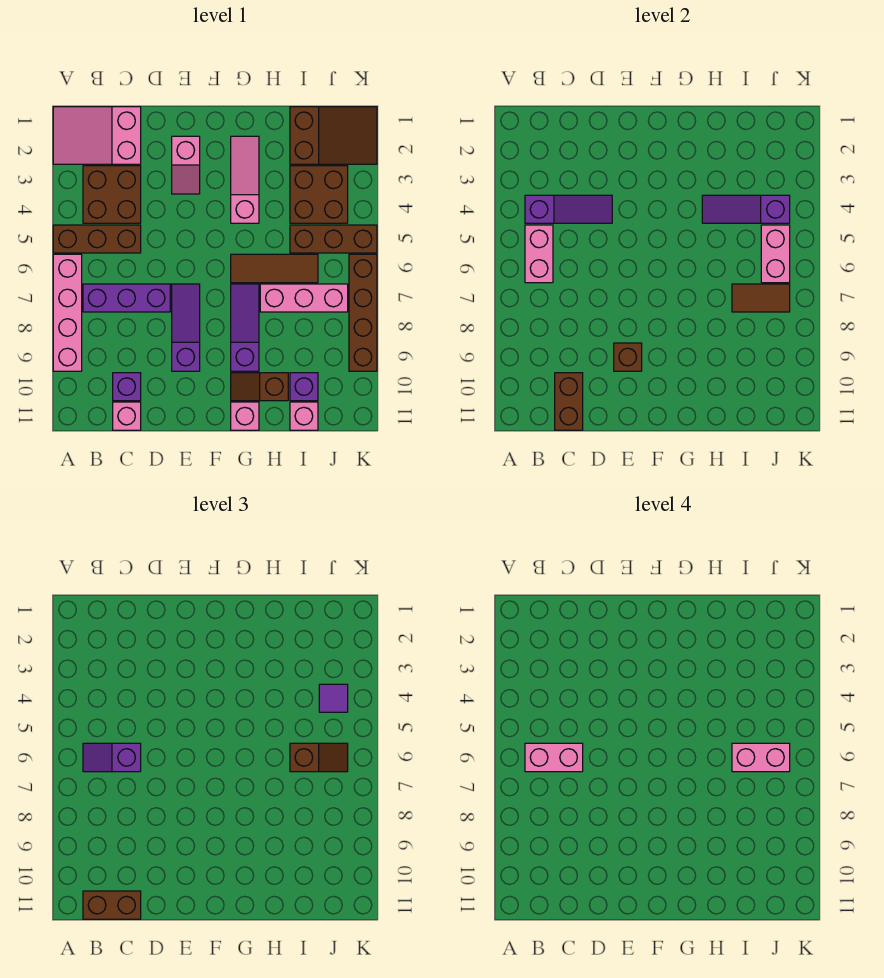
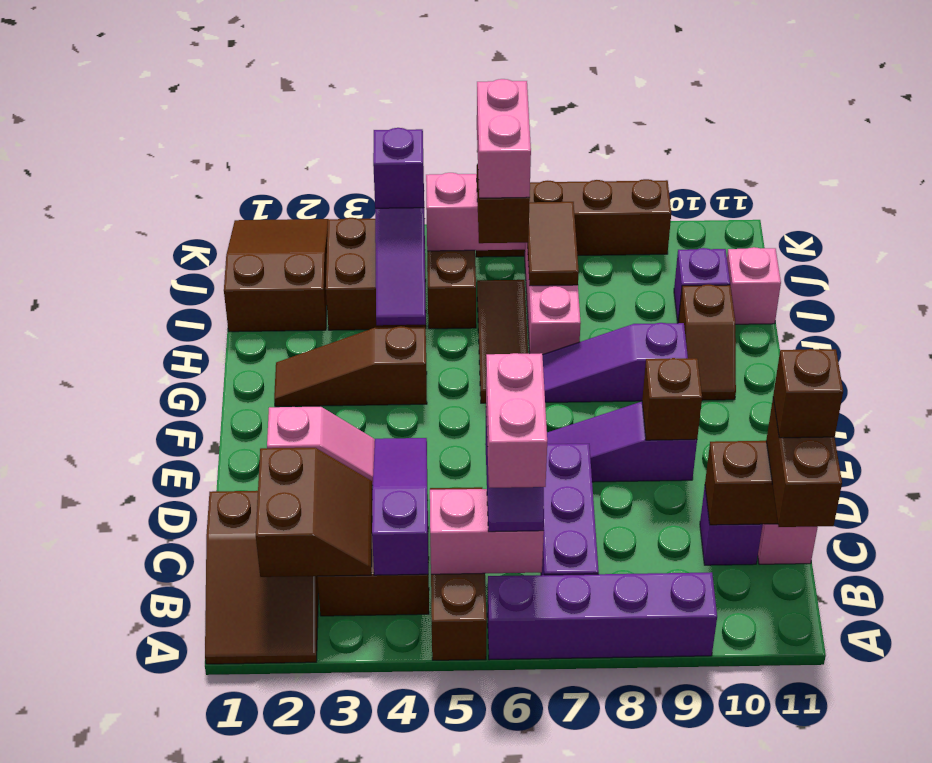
pink 2x3 slope [53,107,141,164] -> brown 2x3 slope [205,491,319,664]
pink 1x4 brick [53,254,82,371] -> purple 1x4 brick [487,572,717,660]
none -> brown 2x2 slope [256,448,372,577]
none -> brown 1x1 brick [773,349,843,438]
pink 1x3 slope [231,136,259,223] -> brown 1x3 slope [274,326,427,406]
pink 1x1 brick [231,402,259,430] -> none
purple 1x1 tile [319,684,348,712] -> purple 1x1 brick [373,128,424,208]

